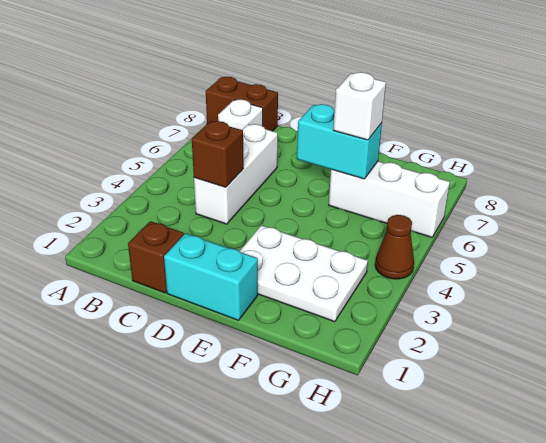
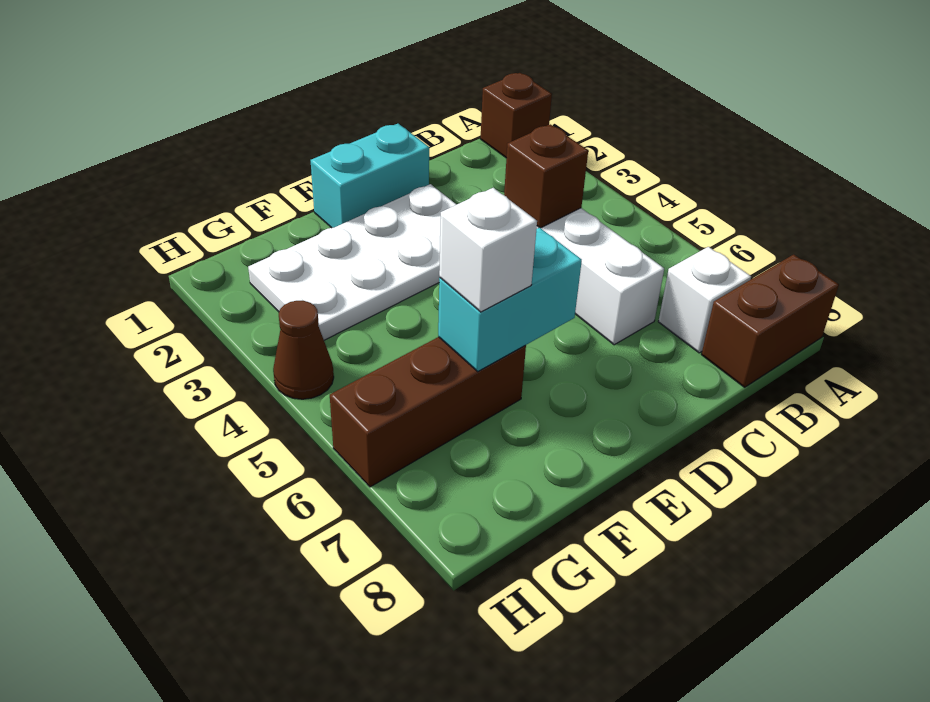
brown 1x1 brick [128,221,184,293] -> brown 1x1 brick moved to [480,73,552,158]
white 2x3 plate [240,225,368,322] -> white 2x4 plate [248,184,456,340]
white 1x3 brick [329,161,450,237] -> brown 1x3 brick [330,337,526,487]

